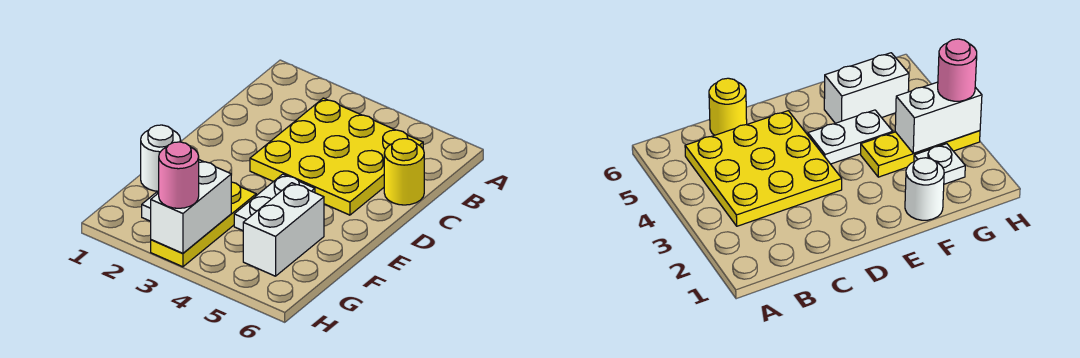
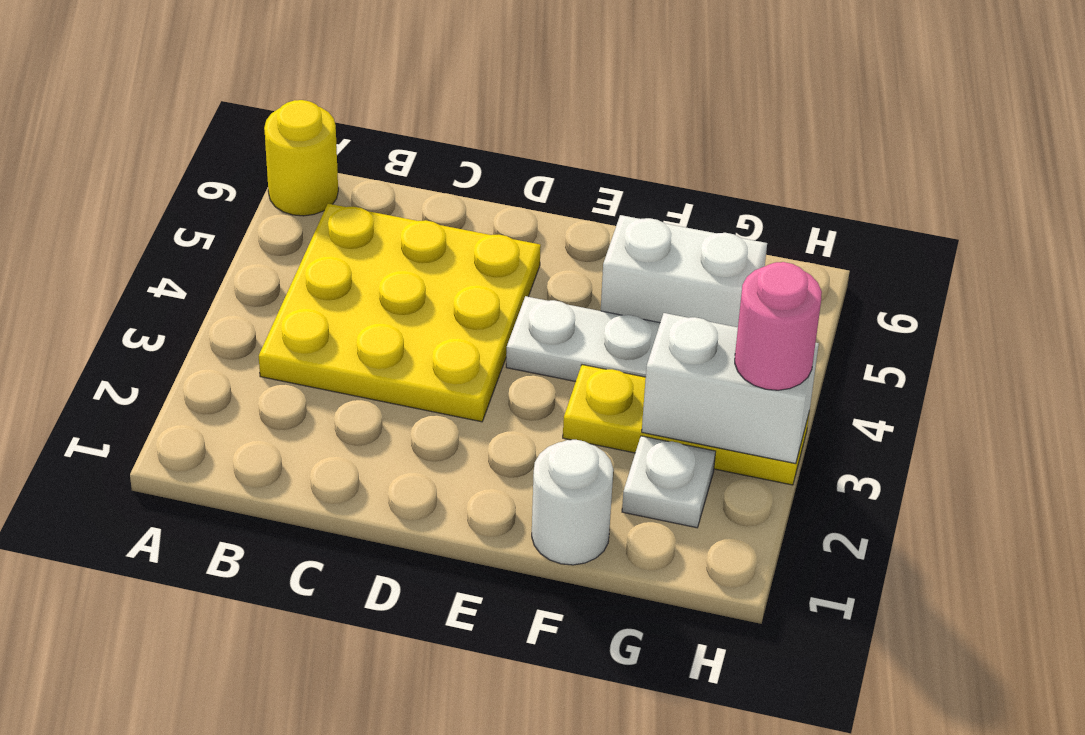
yellow 1x1 round brick [384,139,424,205] -> yellow 1x1 round brick moved to [264,100,338,216]

